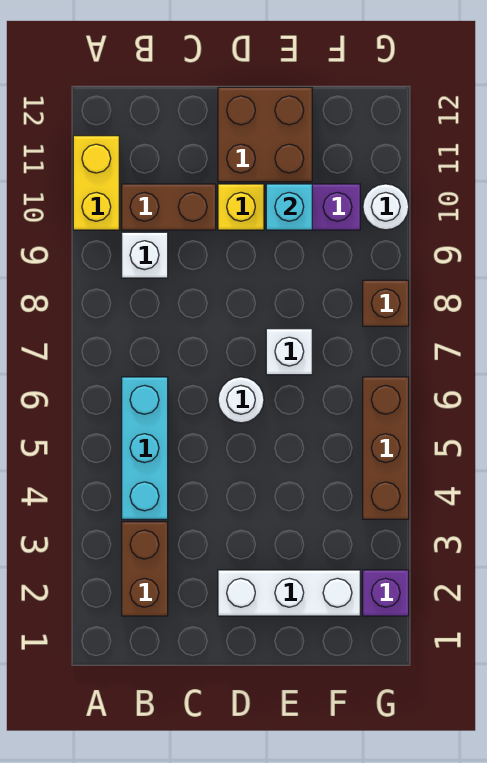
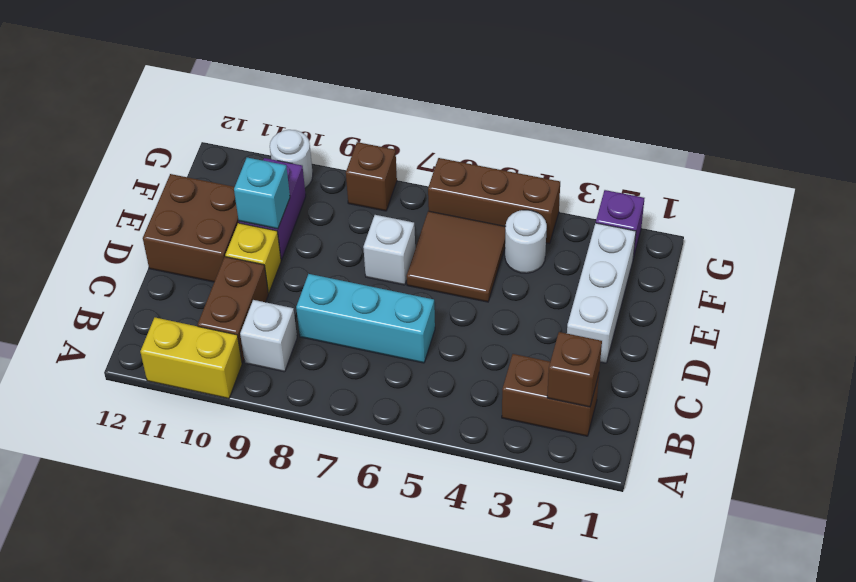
none -> brown 1x1 brick [547,332,602,407]
cyan 1x3 brick [122,377,168,519] -> cyan 1x3 brick moved to [296,274,435,363]
white 1x1 round brick [218,377,264,423] -> white 1x1 round brick moved to [505,210,547,273]
none -> brown 2x2 tile [406,211,506,302]

